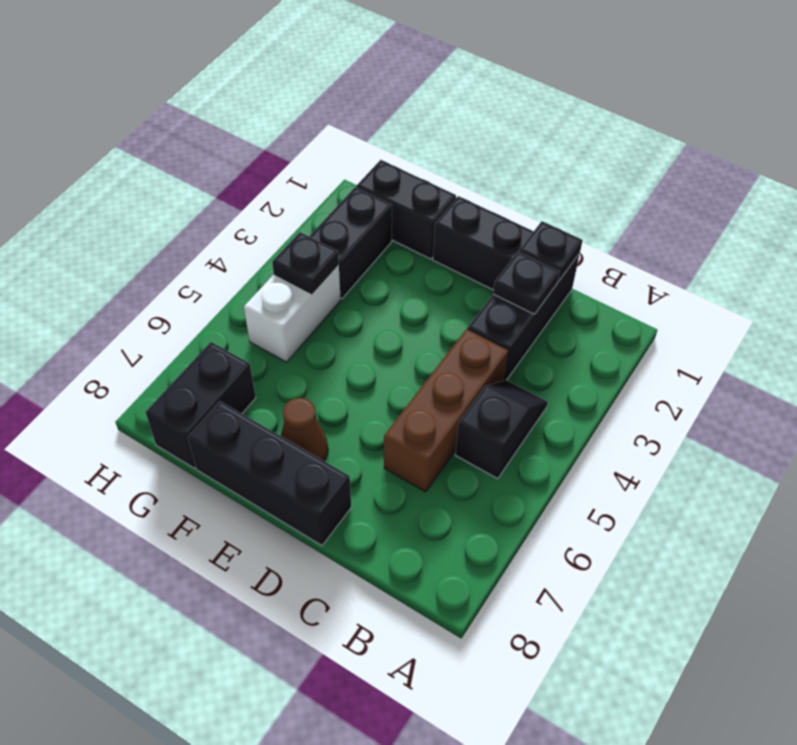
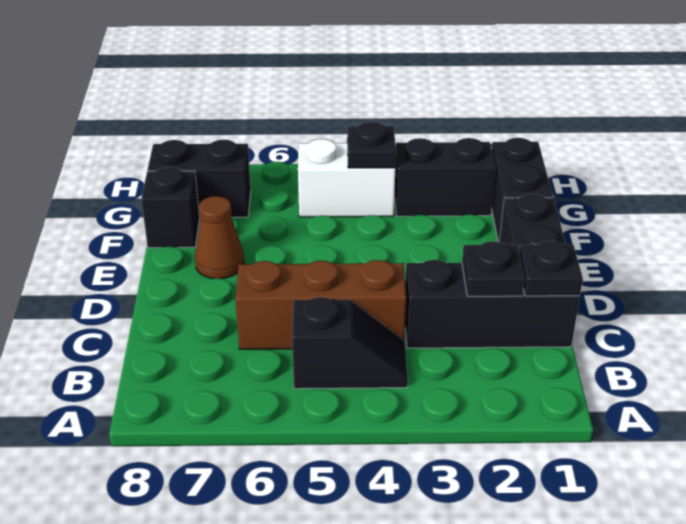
black 1x3 brick [187,401,351,546] -> black 1x1 brick [141,167,200,248]

